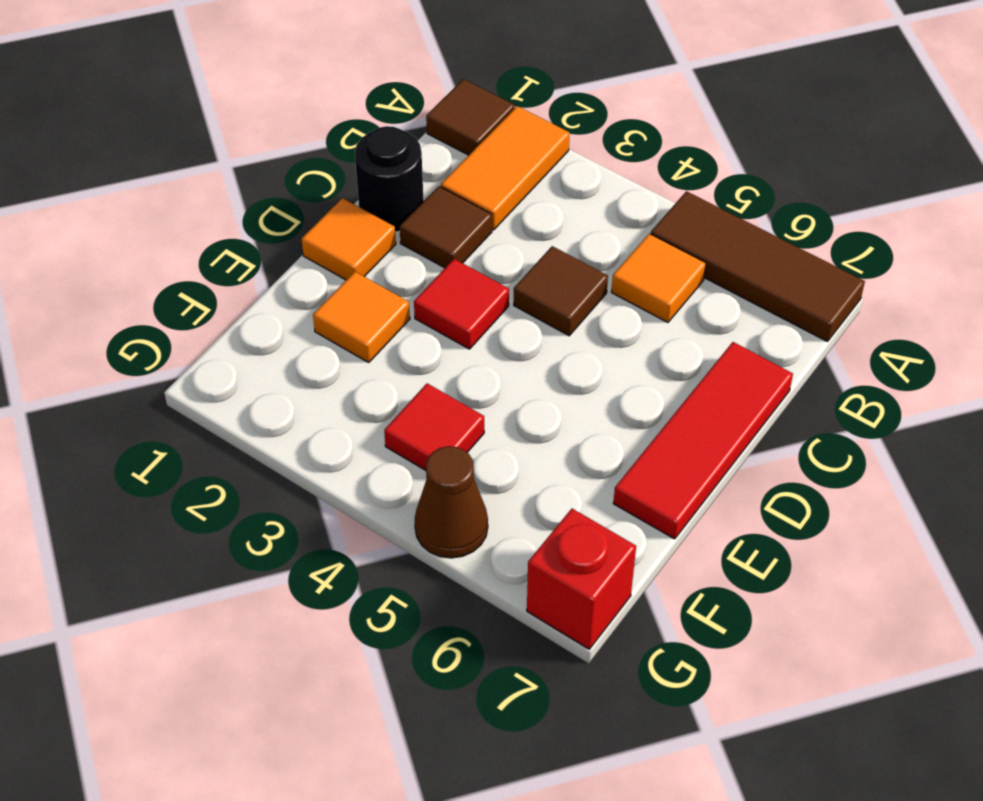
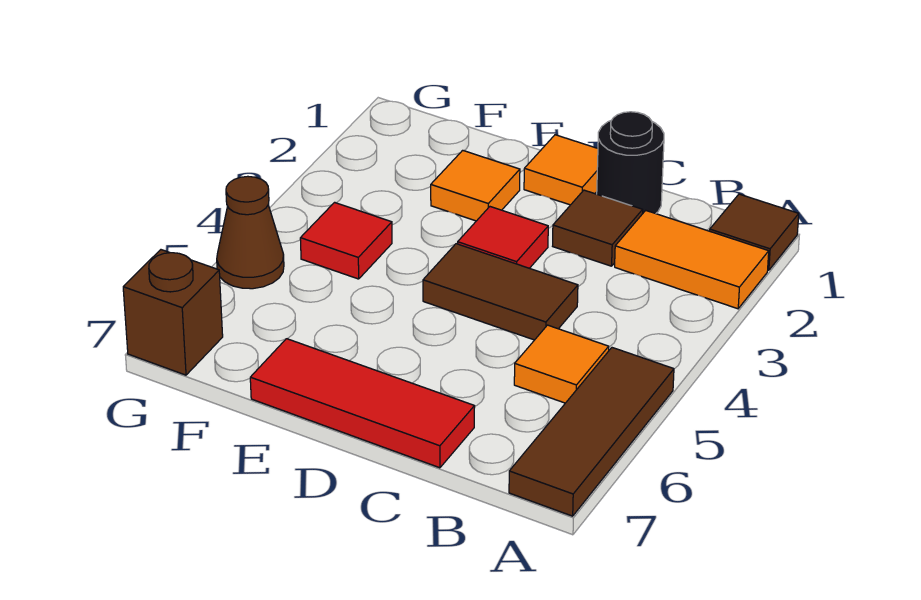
brown 1x1 tile [514,246,608,336] -> brown 1x2 tile [423,244,578,340]
red 1x1 brick [527,509,636,649] -> brown 1x1 brick [123,250,223,375]

